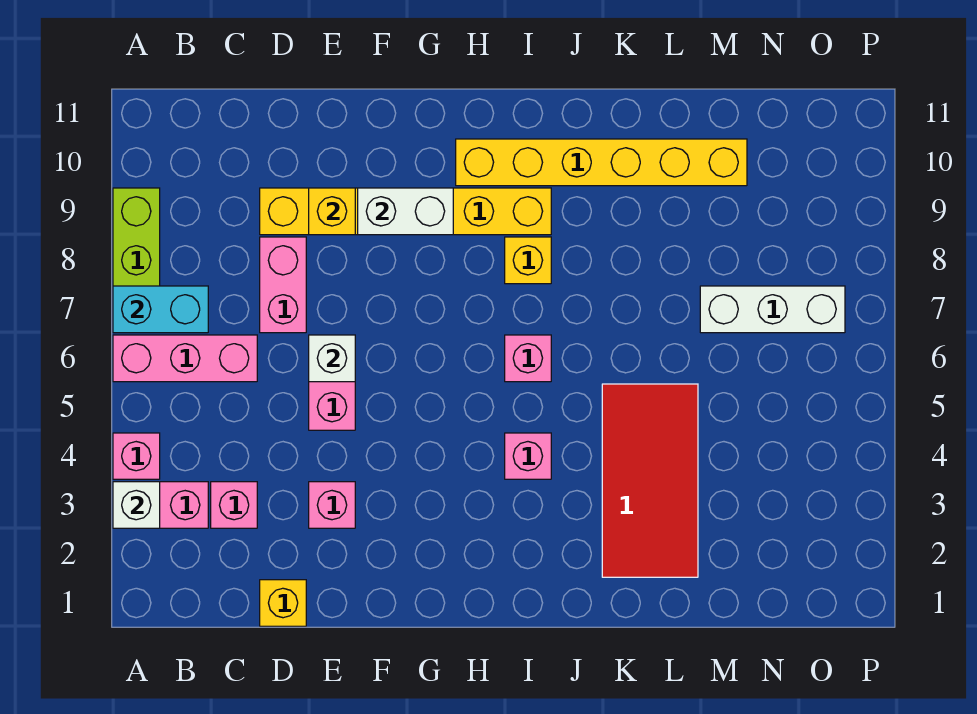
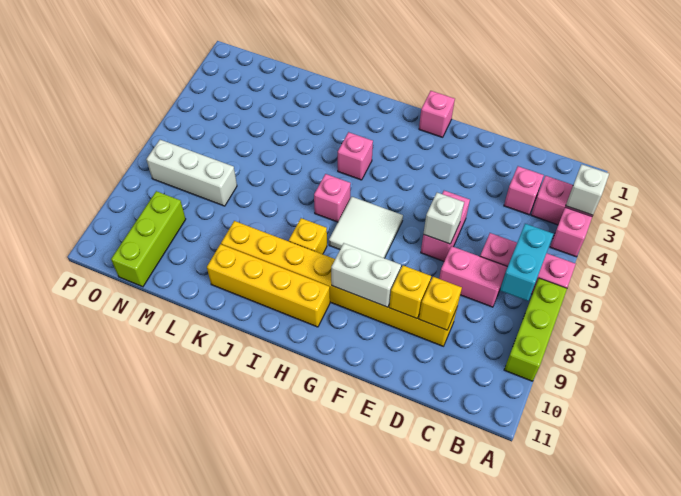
cyan 1x2 brick [113,286,208,333] -> cyan 1x2 brick turned to [500,224,553,301]
yellow 1x1 brick [260,580,306,626] -> yellow 1x1 brick moved to [419,277,462,330]
pink 1x2 brick [260,237,306,333] -> pink 1x2 brick turned to [439,246,507,307]
yellow 1x6 brick [260,188,551,235] -> yellow 1x8 brick [221,221,457,346]
pink 1x1 brick [309,482,355,528] -> pink 1x1 brick moved to [419,91,455,137]
none -> white 2x2 tile [329,197,403,258]
yellow 1x6 brick [456,139,747,186] -> yellow 1x4 brick [207,244,330,327]
red 2x4 tile [602,384,698,577] -> none
none -> lime 1x3 brick [111,191,186,287]

